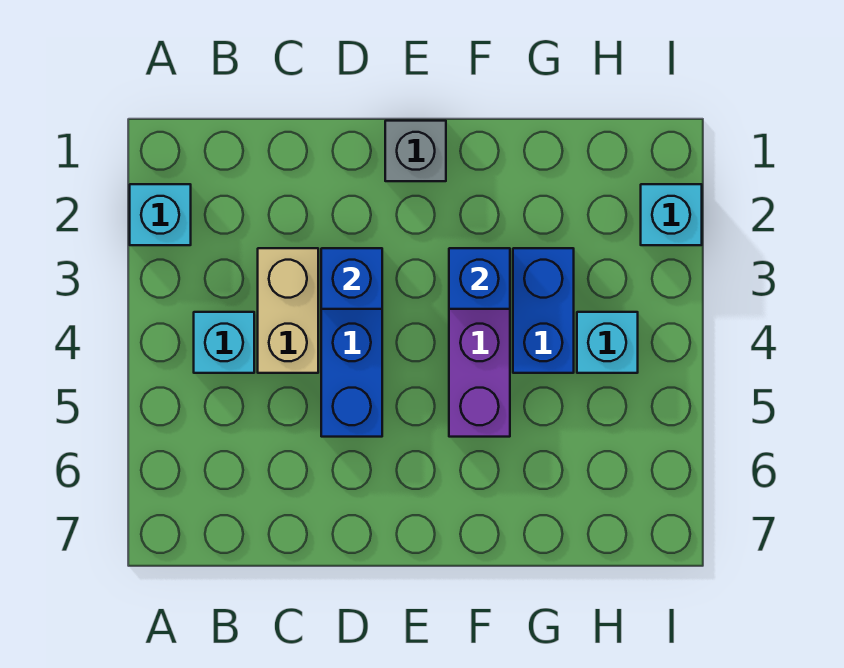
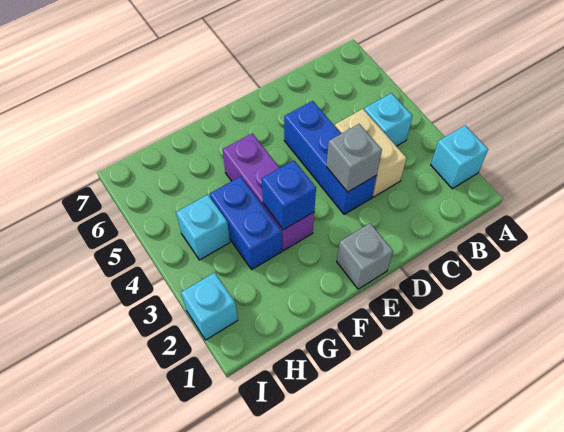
blue 1x1 brick [321,248,382,309] -> grey 1x1 brick [326,124,382,192]

